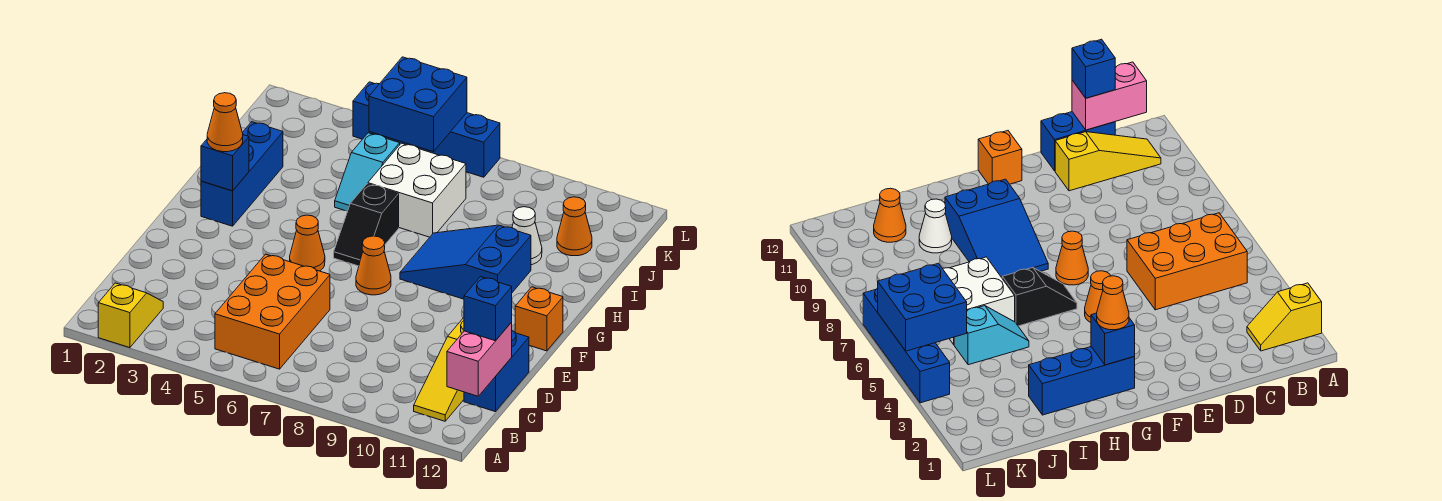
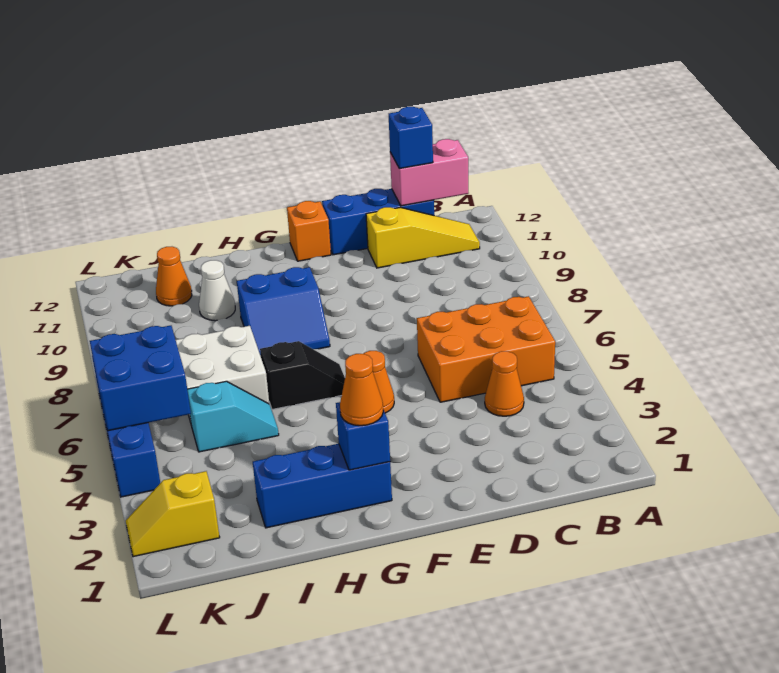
yellow 1x2 slope [98,283,163,348] -> yellow 1x2 slope moved to [126,471,220,557]
blue 1x2 brick [464,331,529,412] -> blue 1x3 brick [322,189,434,255]
orange 1x1 cone [356,236,391,295] -> orange 1x1 cone moved to [485,351,524,416]
blue 2x3 slope [400,225,531,299] -> blue 2x2 slope [237,267,330,356]

